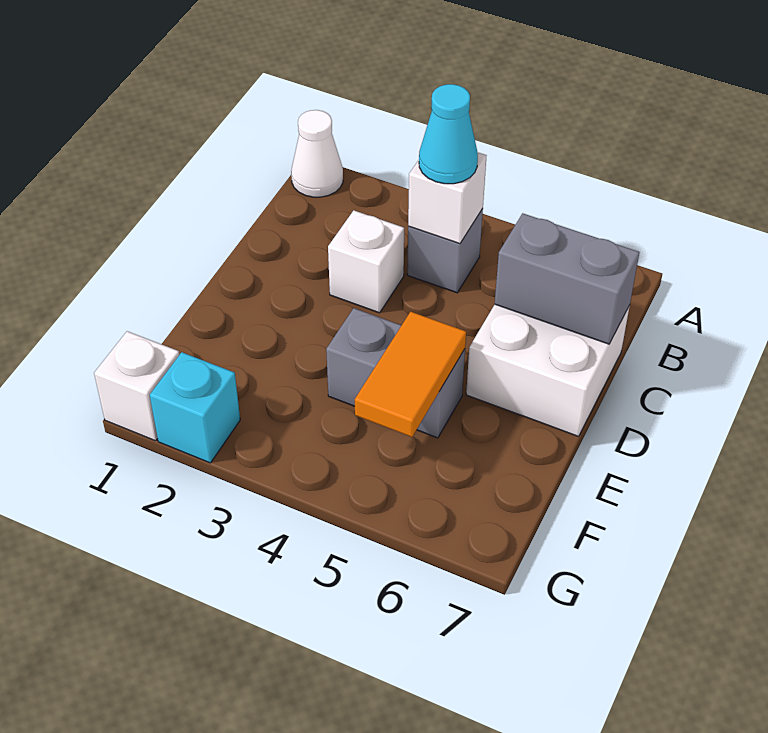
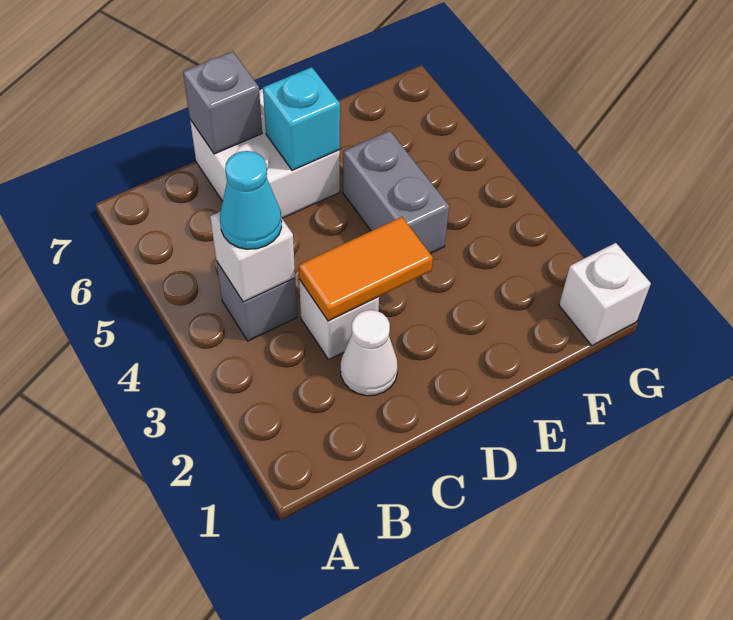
white 1x1 cone [291,110,343,197] -> white 1x1 cone moved to [341,310,398,396]
grey 1x2 brick [495,213,639,344] -> grey 1x1 brick [183,51,262,154]
orange 1x2 tile [355,312,466,437] -> orange 1x2 tile moved to [299,217,433,321]
cyan 1x1 brick [150,352,240,463] -> cyan 1x1 brick moved to [263,67,340,170]

